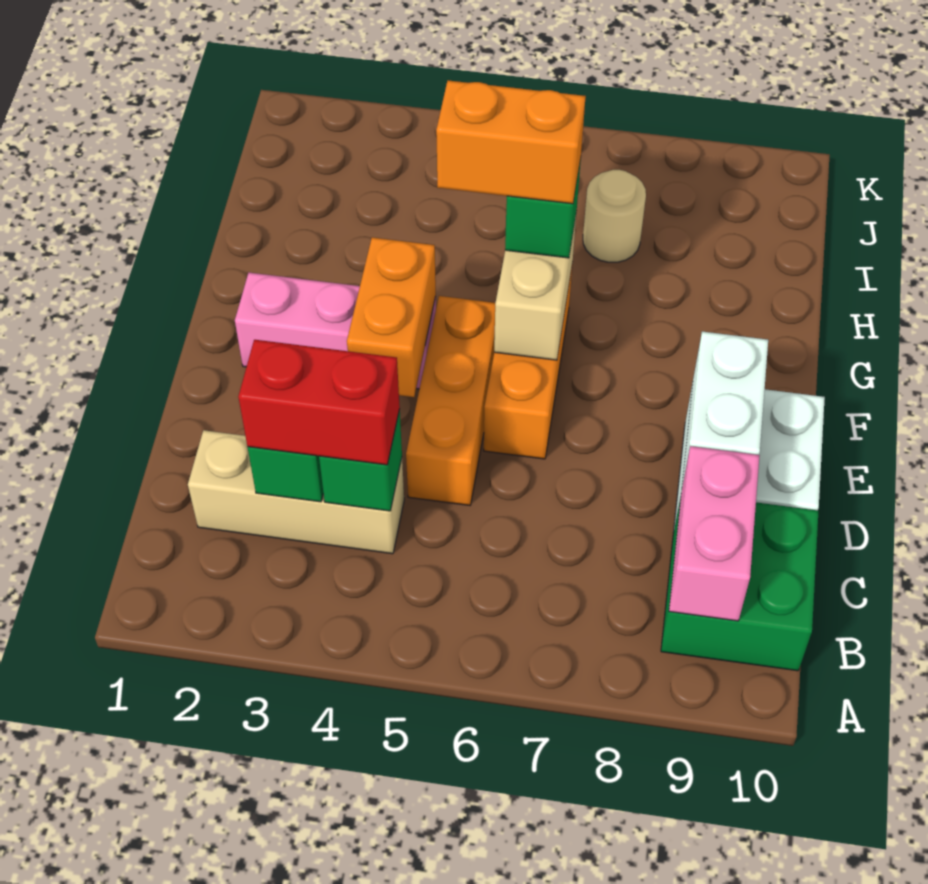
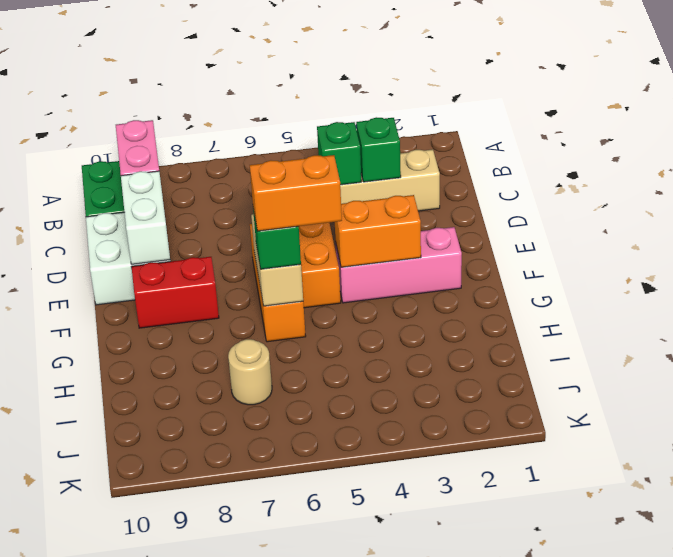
red 1x2 brick [238,340,400,465] -> red 1x2 brick moved to [132,257,219,328]
orange 1x2 brick [347,237,436,397] -> orange 1x2 brick turned to [335,195,421,267]

